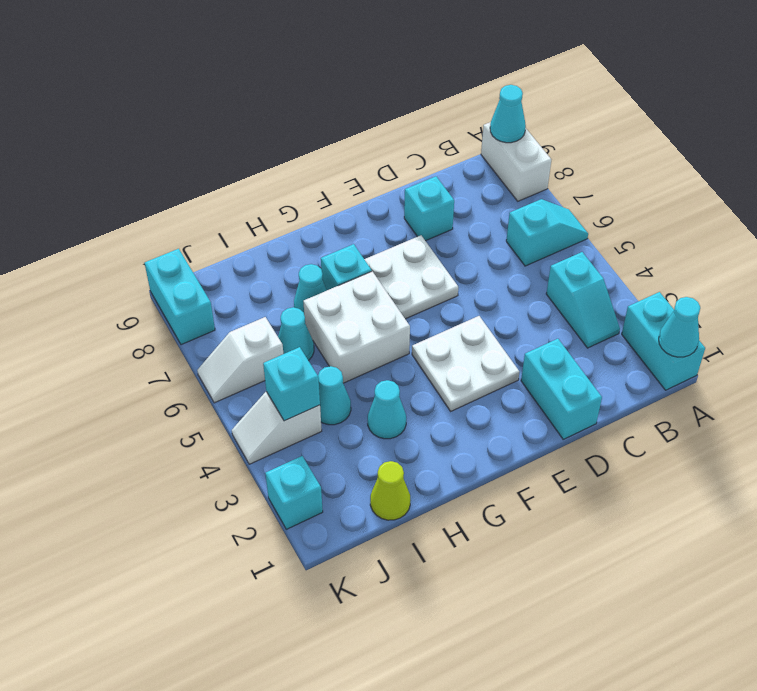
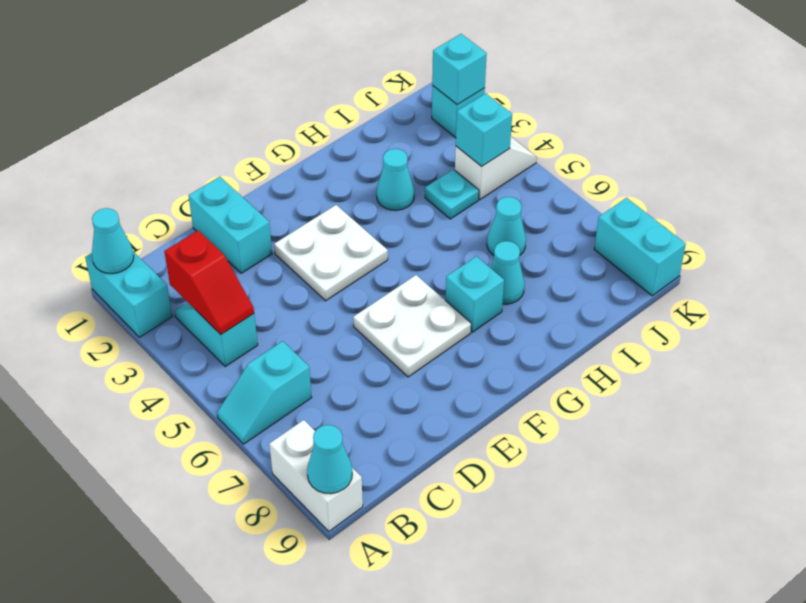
none -> red 1x2 slope [164,231,254,334]
cyan 1x1 brick [404,177,454,241] -> cyan 1x1 brick moved to [432,34,487,105]
white 2x2 brick [303,271,410,383] -> none
lime 1x1 cone [370,461,411,520] -> none
cyan 1x1 cone [318,366,351,425] -> cyan 1x1 plate [425,169,479,219]
white 1x2 slope [197,317,283,403] -> none

